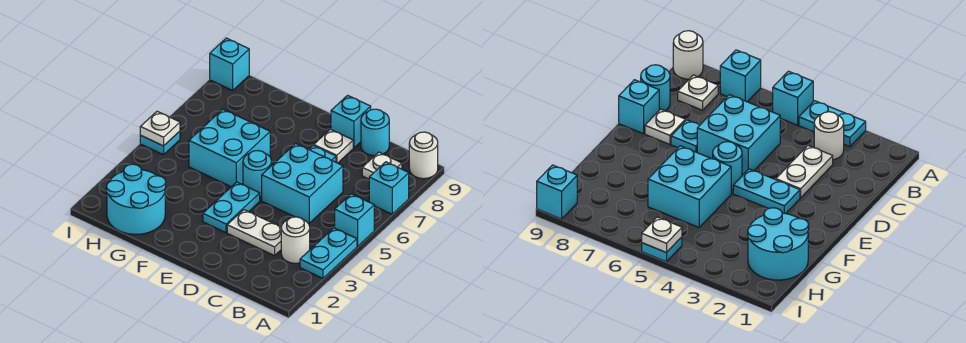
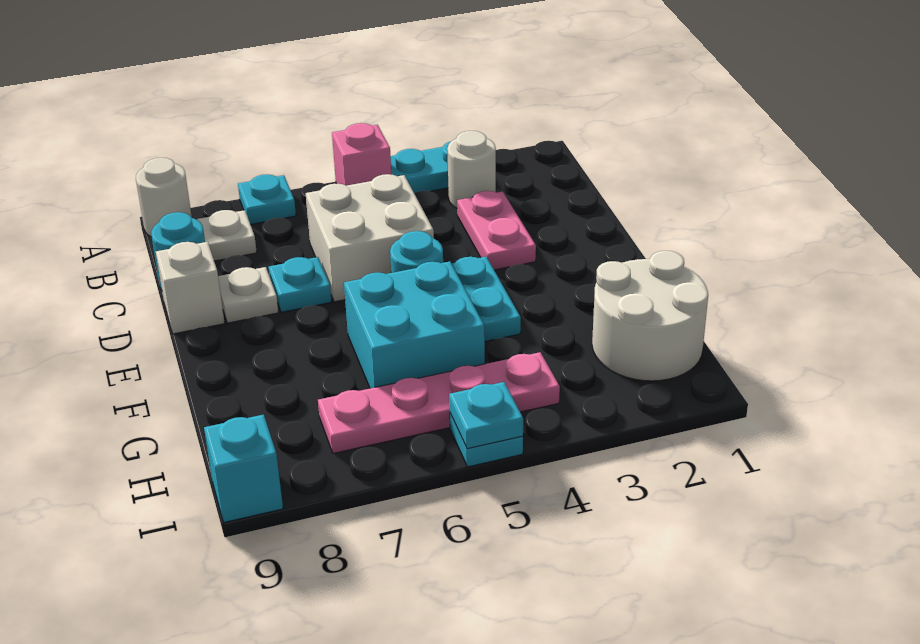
cyan 1x1 brick [335,194,374,246] -> pink 1x1 brick [332,123,391,186]
cyan 1x1 brick [369,162,409,214] -> cyan 1x1 plate [238,174,296,224]
white 1x2 plate [227,210,281,256] -> pink 1x2 plate [457,191,536,270]
cyan 2x2 brick [262,144,343,223] -> white 2x2 brick [306,174,434,302]
cyan 1x1 brick [331,95,371,148] -> white 1x1 brick [156,242,225,334]
cyan 1x2 plate [203,182,260,233] -> cyan 1x2 plate turned to [452,257,521,341]
cyan 2x2 round brick [106,164,166,234] -> white 2x2 round brick [592,251,708,381]
none -> pink 1x4 plate [318,352,560,453]
white 1x1 plate [140,111,180,146] -> cyan 1x1 plate [449,382,523,449]

